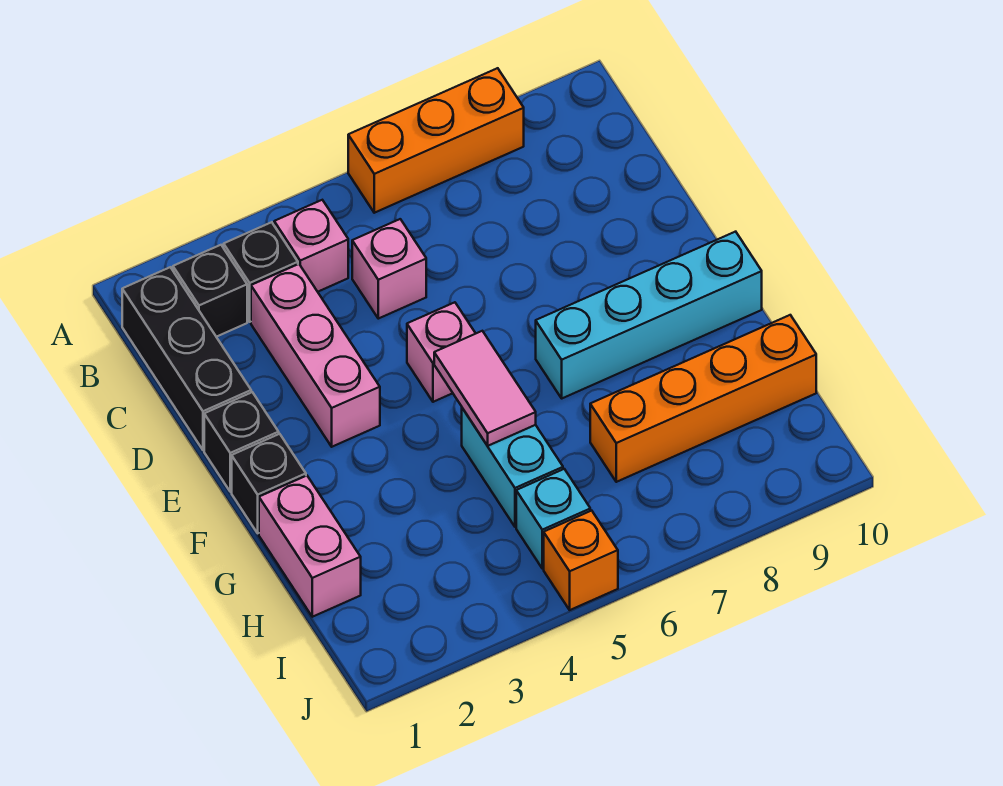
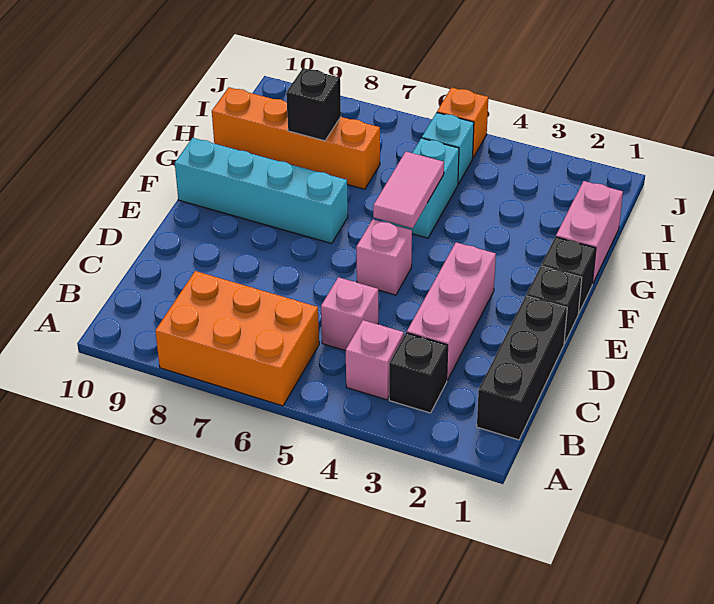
orange 1x3 brick [348,68,524,213] -> orange 2x3 brick [155,271,319,406]
black 1x1 brick [173,245,247,337] -> black 1x1 brick moved to [286,68,341,141]

